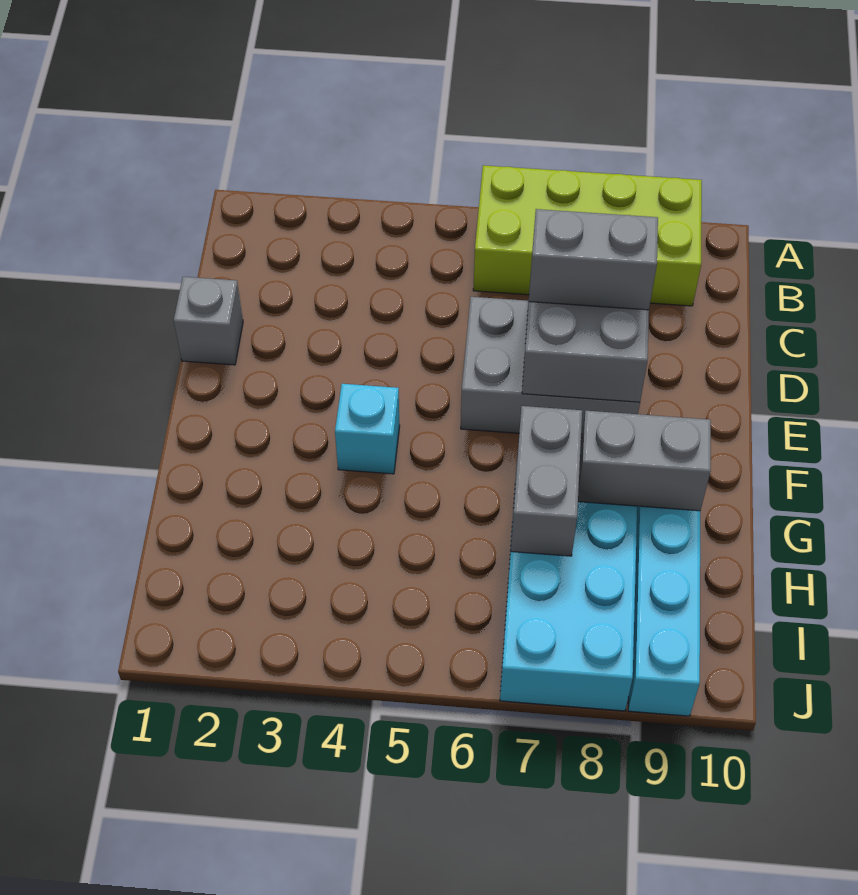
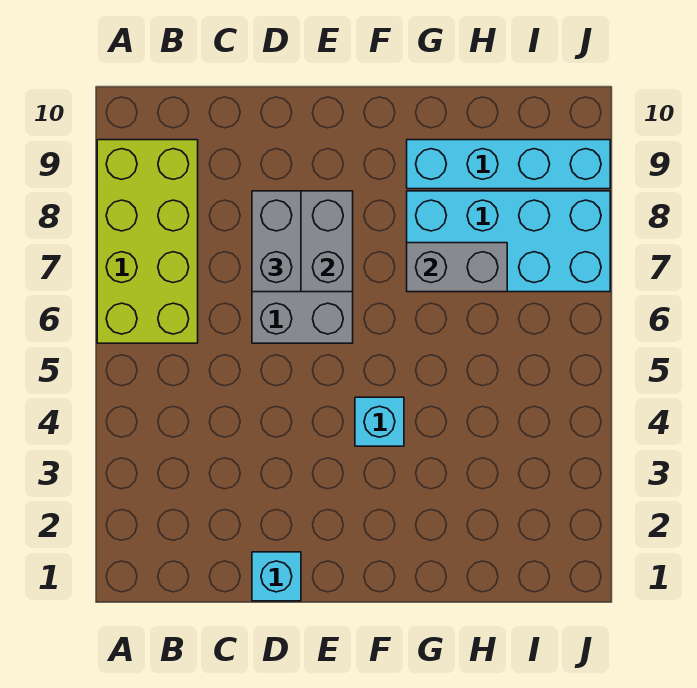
grey 1x1 brick [174,277,243,365] -> cyan 1x1 brick [252,552,301,601]
grey 1x2 brick [578,411,711,511] -> none

